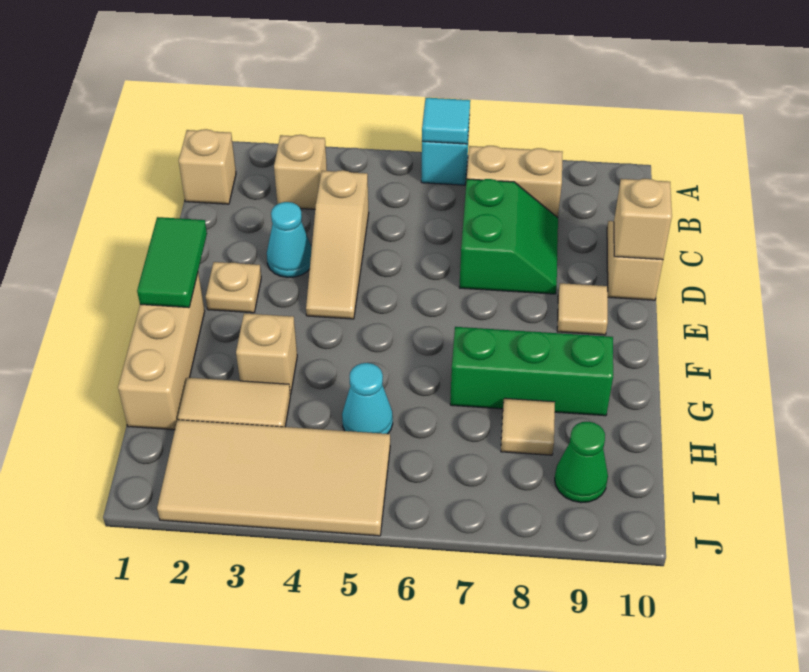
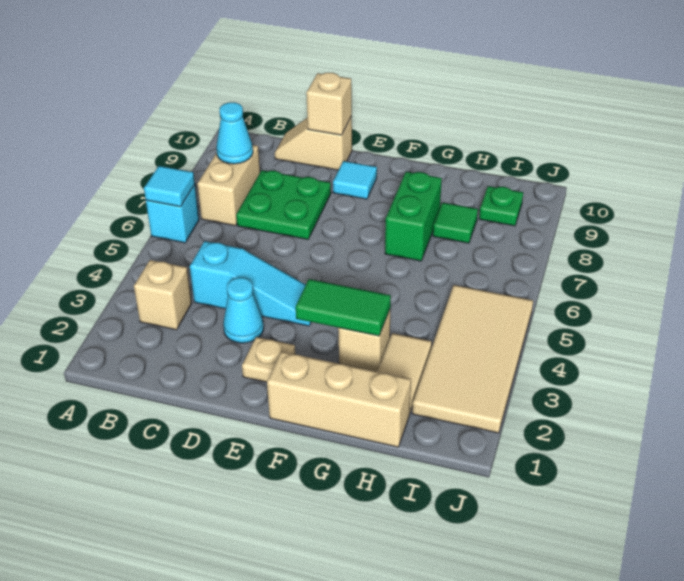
tan 1x1 brick [179,129,236,204] -> none
tan 1x3 slope [306,170,369,319] -> cyan 1x3 slope [190,241,311,326]
green 2x2 slope [459,179,558,294] -> green 2x2 plate [236,170,331,239]
green 1x2 tile [137,217,207,308] -> green 1x2 tile moved to [296,279,391,336]
tan 1x1 tile [557,283,608,335] -> cyan 1x1 tile [333,161,377,199]
green 1x3 brick [450,327,613,416] -> green 1x2 brick [385,172,442,261]
cyan 1x1 cone [342,363,393,434] -> cyan 1x1 cone moved to [216,102,253,164]
tan 1x1 tile [501,398,555,455] -> green 1x1 tile [433,202,478,243]
green 1x1 cone [555,422,608,503] -> green 1x1 plate [479,186,523,226]

